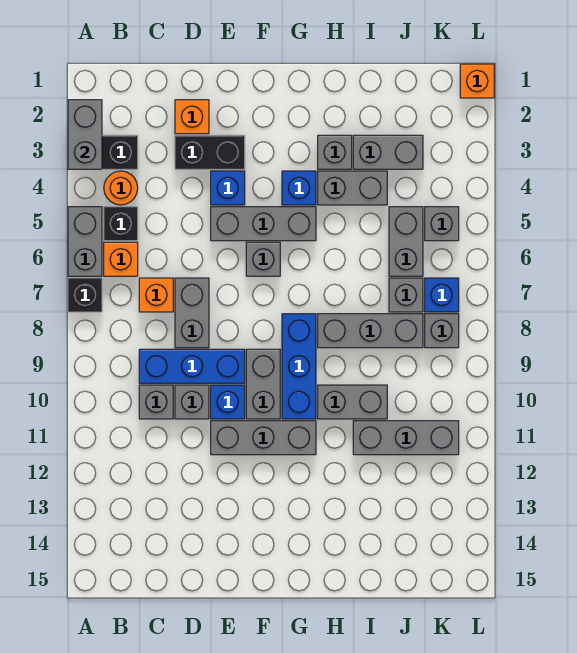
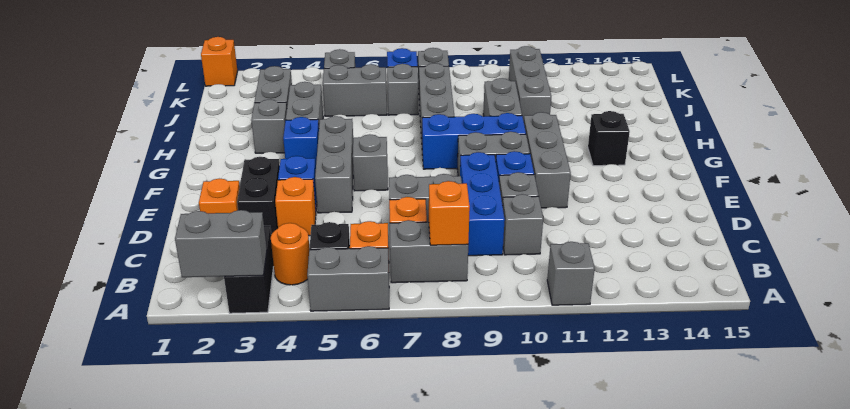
black 1x1 brick [68,278,102,312] -> black 1x1 brick moved to [588,111,630,166]
none -> grey 1x1 brick [547,242,595,305]
none -> grey 1x2 brick [390,220,468,283]
none -> orange 1x1 brick [429,181,470,245]
none -> orange 1x1 brick [275,177,316,236]

